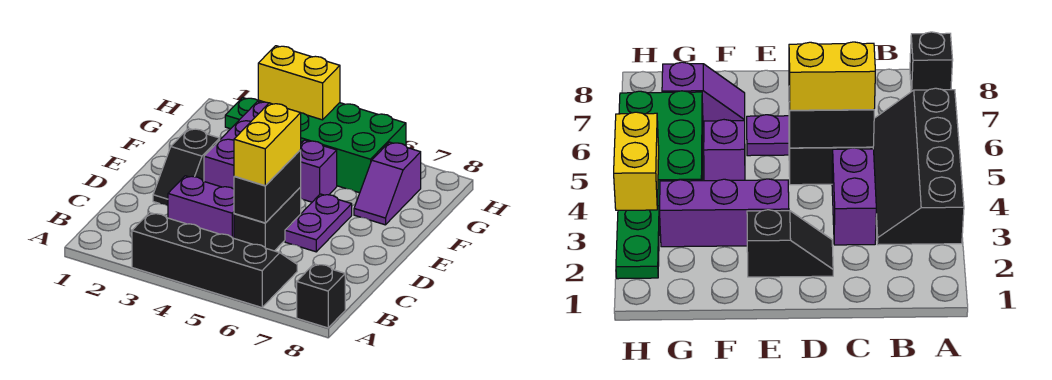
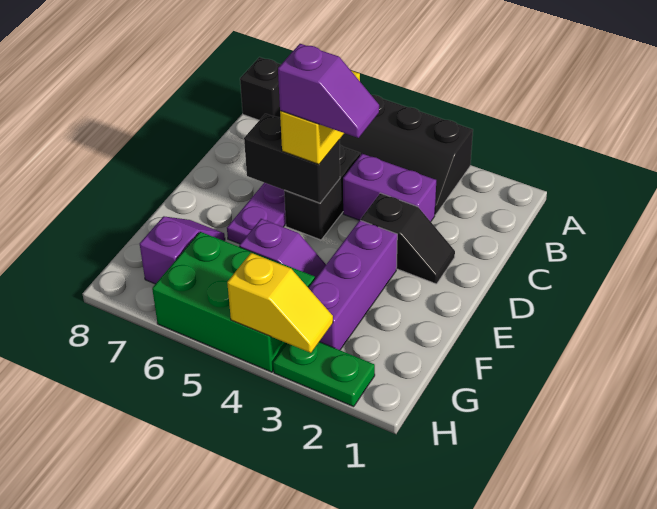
black 1x2 brick [234,150,301,223] -> black 1x2 brick turned to [244,114,340,203]
black 1x2 slope [153,128,220,206] -> black 1x2 slope turned to [361,193,455,284]
none -> purple 1x2 slope [278,44,379,138]
yellow 1x2 brick [258,46,340,120] -> yellow 1x2 slope [227,253,333,353]

